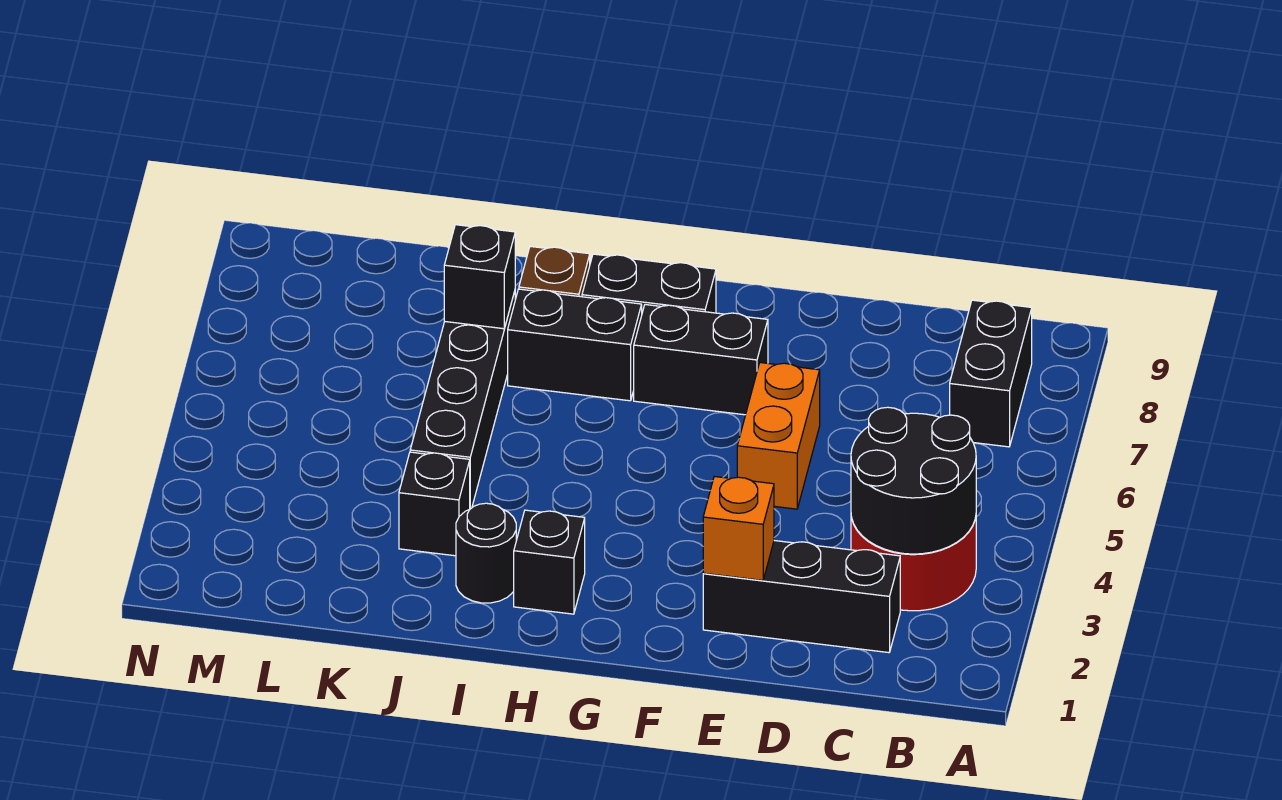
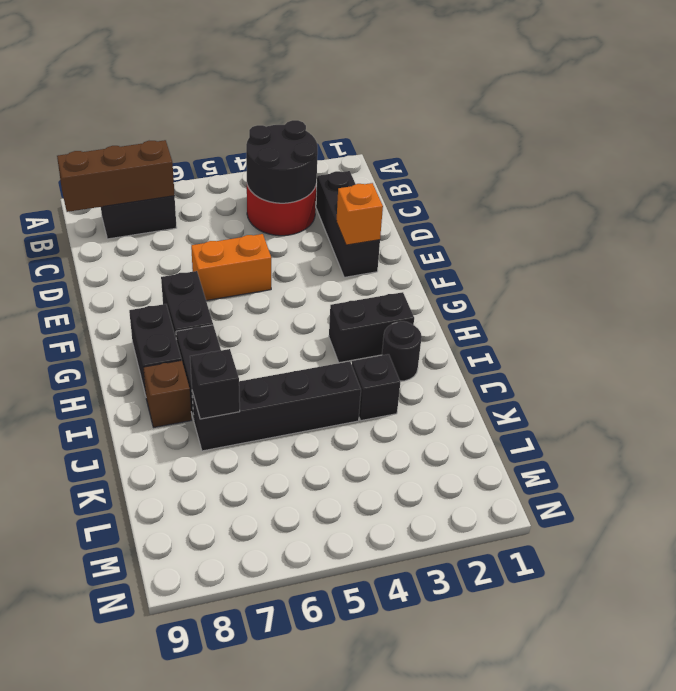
none -> brown 1x3 brick [57,140,175,212]
black 1x1 brick [514,510,585,614] -> black 1x2 brick [329,292,414,363]

